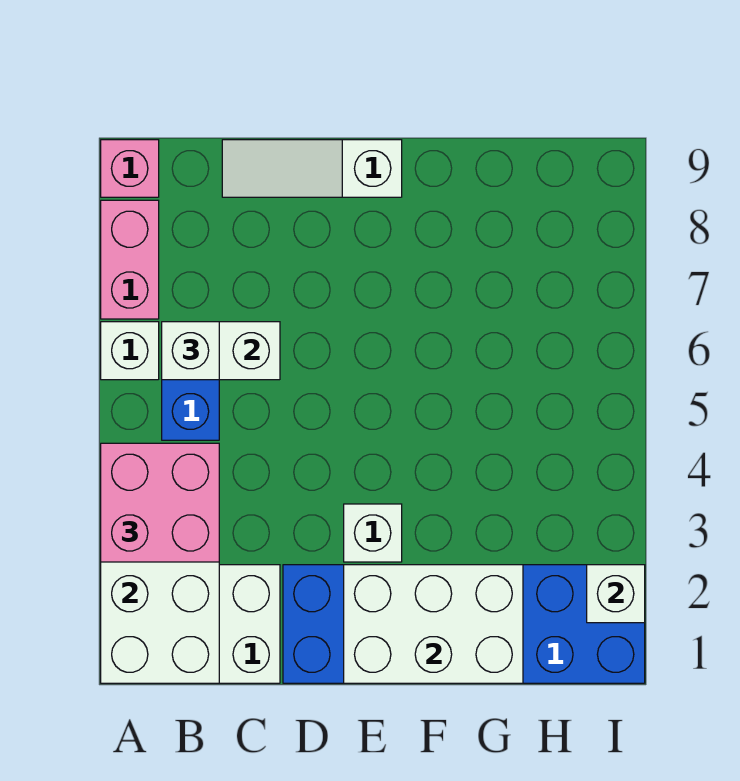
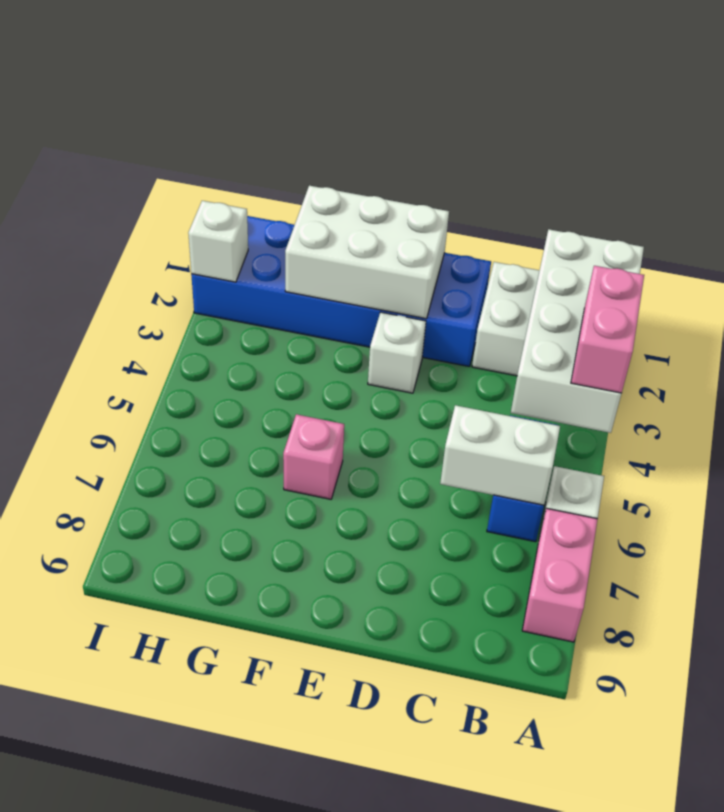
pink 2x2 brick [101,443,219,562] -> pink 1x2 brick [571,266,644,393]
pink 1x1 brick [101,140,159,197] -> pink 1x1 brick moved to [283,414,344,499]
white 1x1 brick [162,322,219,380] -> none
white 1x3 slope [222,140,402,197] -> none

